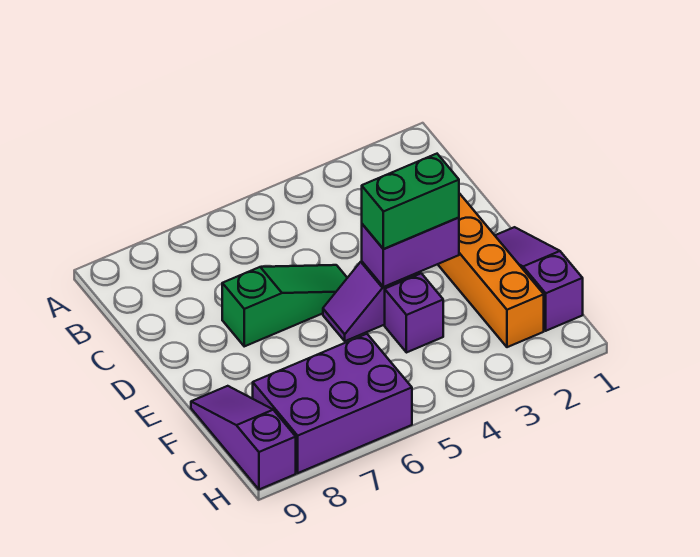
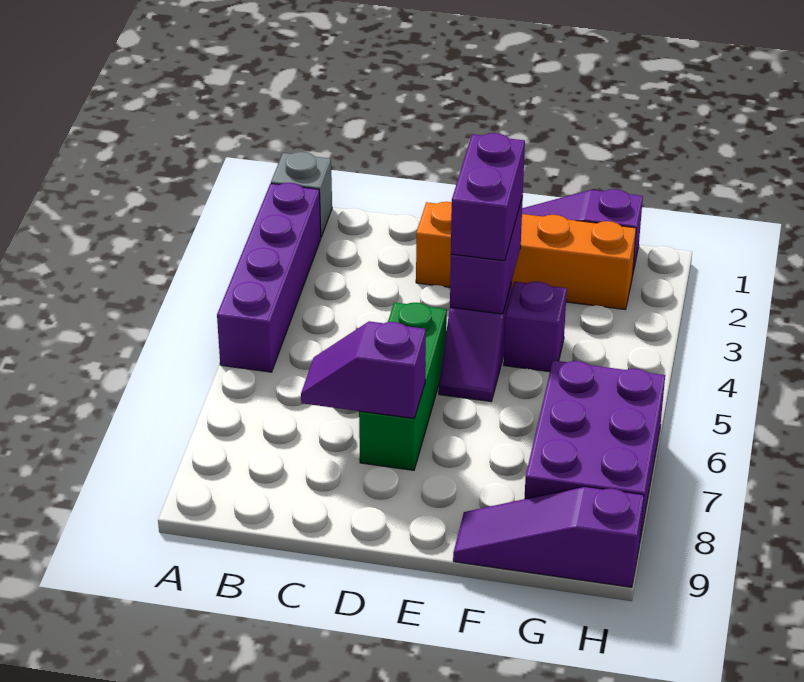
none -> grey 1x1 brick [271,152,332,237]
none -> purple 1x4 brick [217,183,321,372]
none -> purple 1x2 slope [301,321,426,419]
green 1x3 slope [222,265,347,346] -> green 1x3 brick [359,302,447,470]
green 1x2 brick [362,154,459,249] -> purple 1x2 brick [451,133,525,261]

